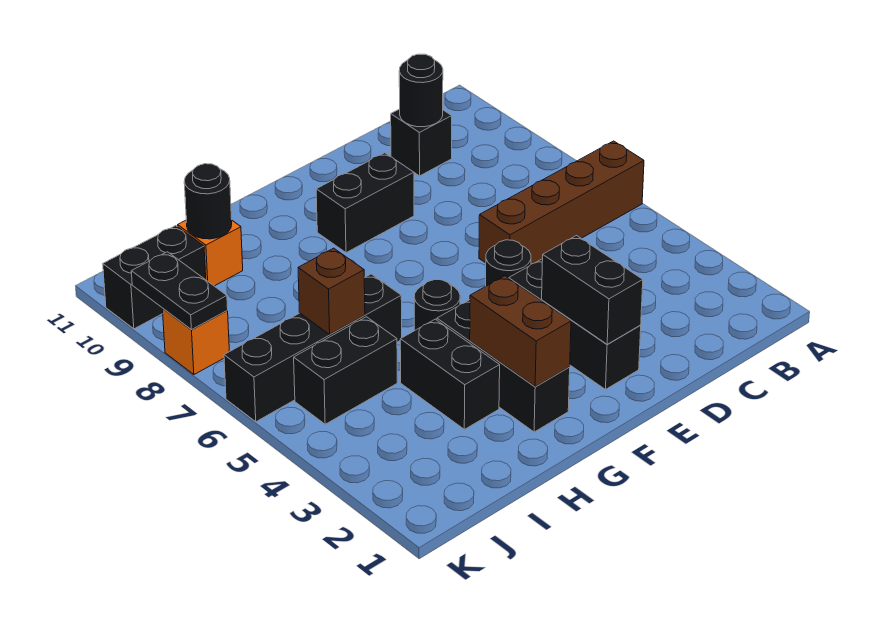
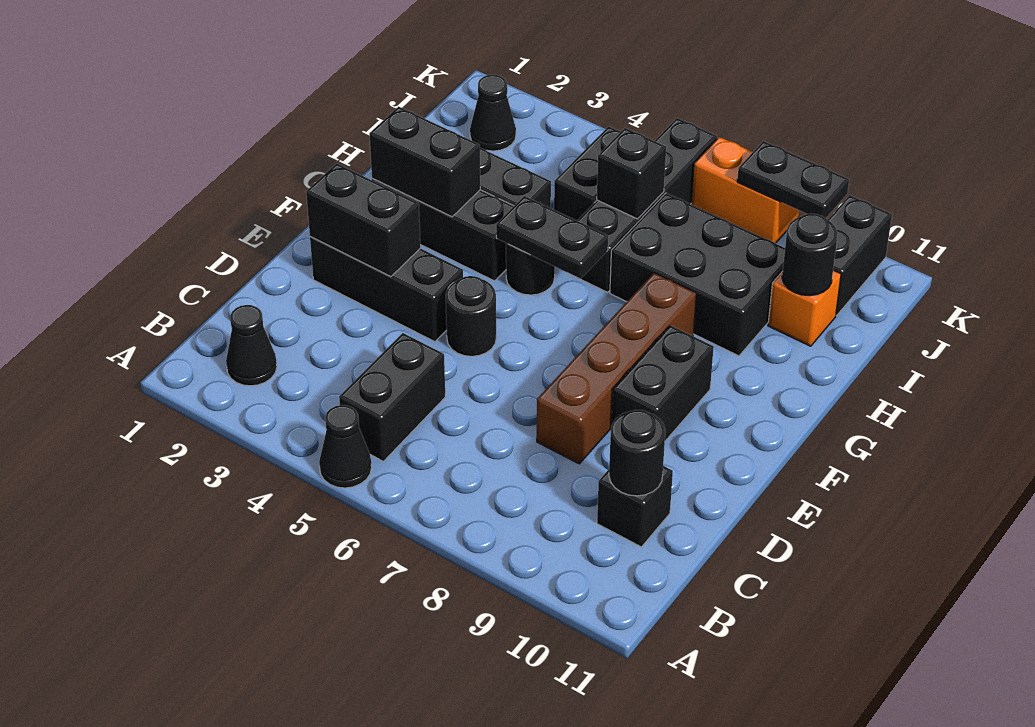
none -> black 1x1 cone [319,405,372,488]
brown 1x4 brick [479,141,644,264] -> brown 1x4 brick moved to [537,273,696,464]
none -> black 1x1 cone [226,305,277,386]
none -> black 1x2 brick [339,333,445,461]
brown 1x2 brick [470,276,571,387] -> black 1x2 brick [369,107,480,217]
none -> black 1x2 plate [496,196,608,279]
none -> black 2x3 brick [610,193,785,356]
brown 1x1 brick [298,248,365,334] -> black 1x1 brick [597,128,666,219]
none -> black 1x1 cone [470,75,516,151]
orange 1x1 brick [163,309,229,374] -> orange 1x2 brick [691,137,799,243]

